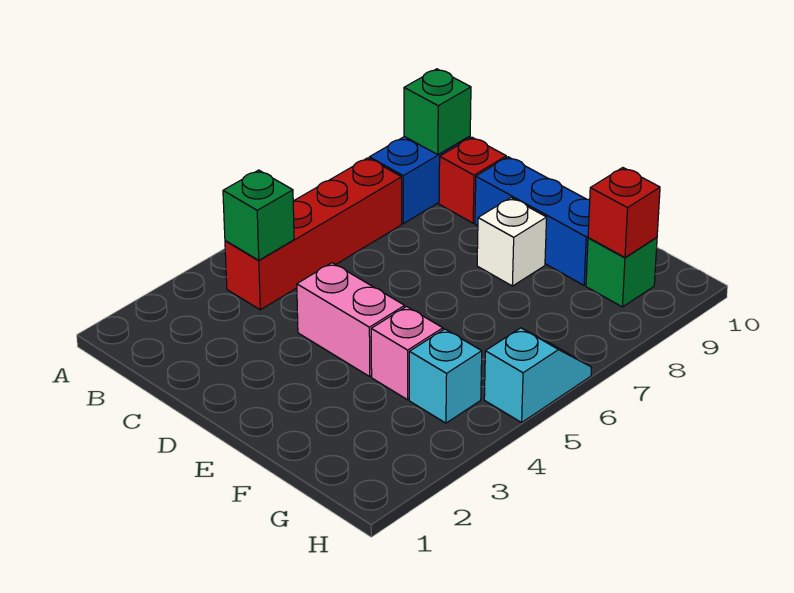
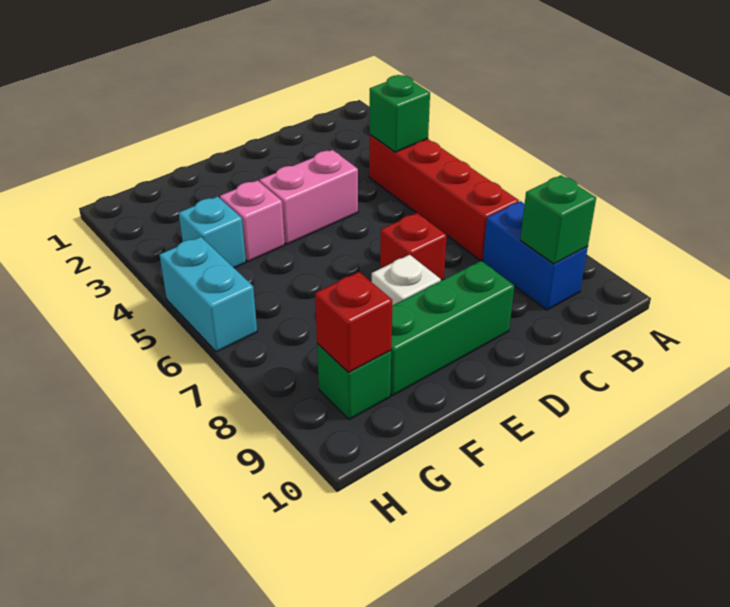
red 1x1 brick [439,137,506,223] -> red 1x1 brick moved to [380,213,447,281]
blue 1x3 brick [475,157,590,285] -> green 1x3 brick [390,261,514,396]
cyan 1x2 slope [484,328,591,422] -> cyan 1x2 brick [160,237,257,352]

